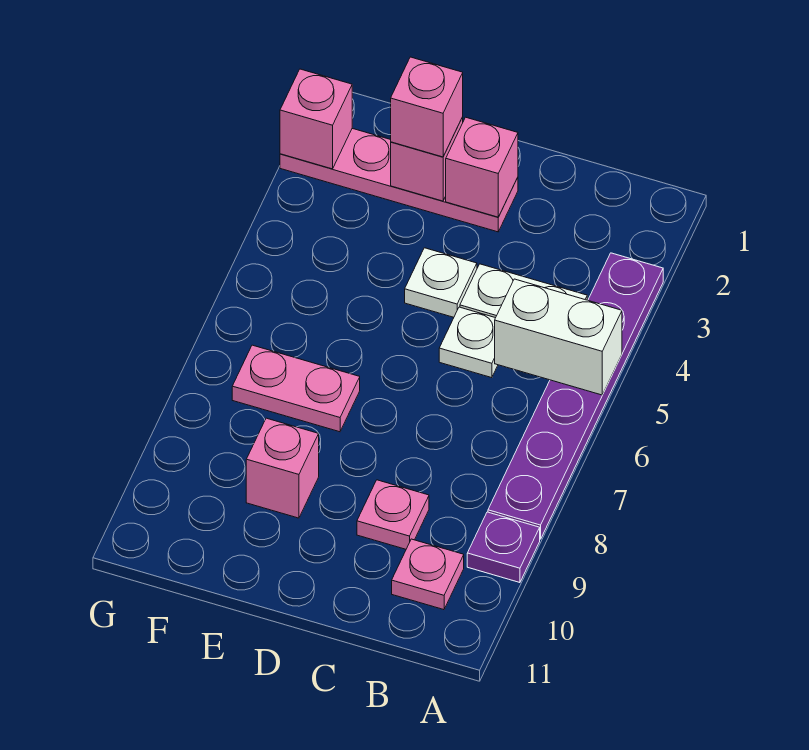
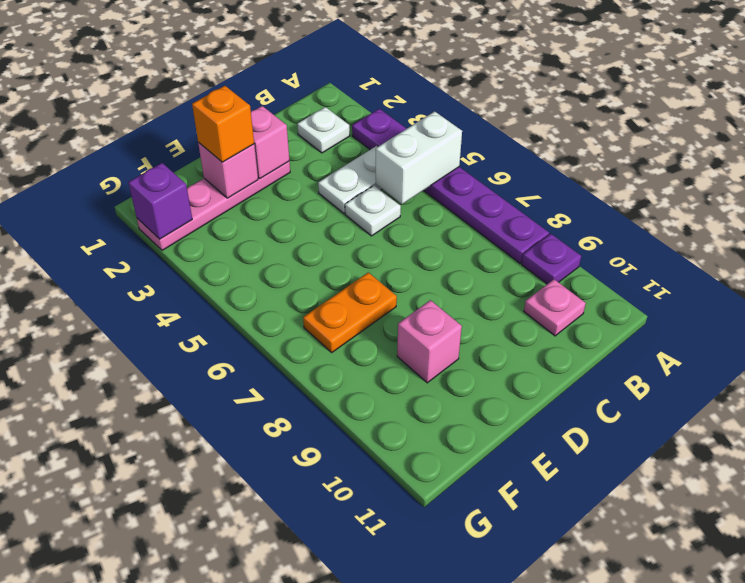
pink 1x1 plate [357,480,429,549] -> none
white 1x1 plate [405,248,477,317] -> white 1x1 plate moved to [297,107,350,153]
pink 1x1 brick [391,57,463,157] -> orange 1x1 brick [192,86,254,162]
pink 1x2 plate [232,345,360,432] -> orange 1x2 plate [303,272,397,352]
pink 1x1 brick [280,69,352,169] -> purple 1x1 brick [128,163,192,239]

